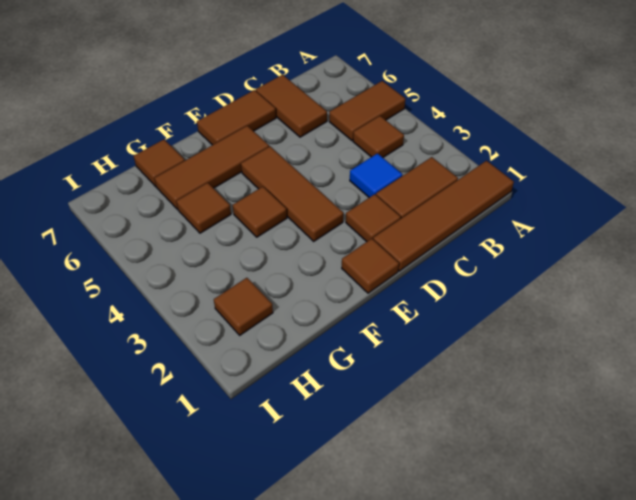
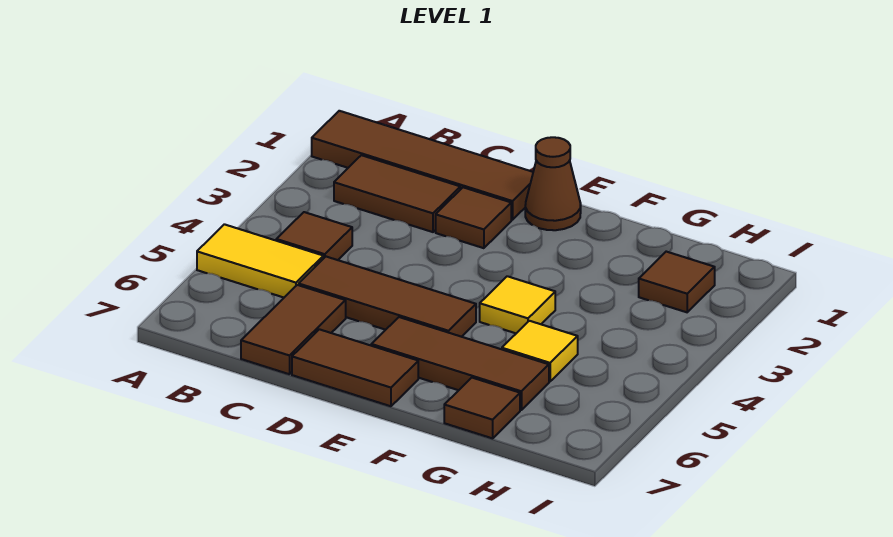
brown 1x2 tile [329,81,405,141] -> yellow 1x2 tile [197,224,323,297]
blue 1x1 tile [350,153,402,198] -> none
brown 1x1 tile [342,239,399,293] -> brown 1x1 cone [525,137,581,230]
brown 1x3 tile [241,146,343,241] -> brown 1x3 tile turned to [299,257,476,337]
brown 1x1 tile [233,187,287,237] -> yellow 1x1 tile [480,276,555,333]
brown 1x1 tile [177,183,231,233] -> yellow 1x1 tile [502,321,578,382]

